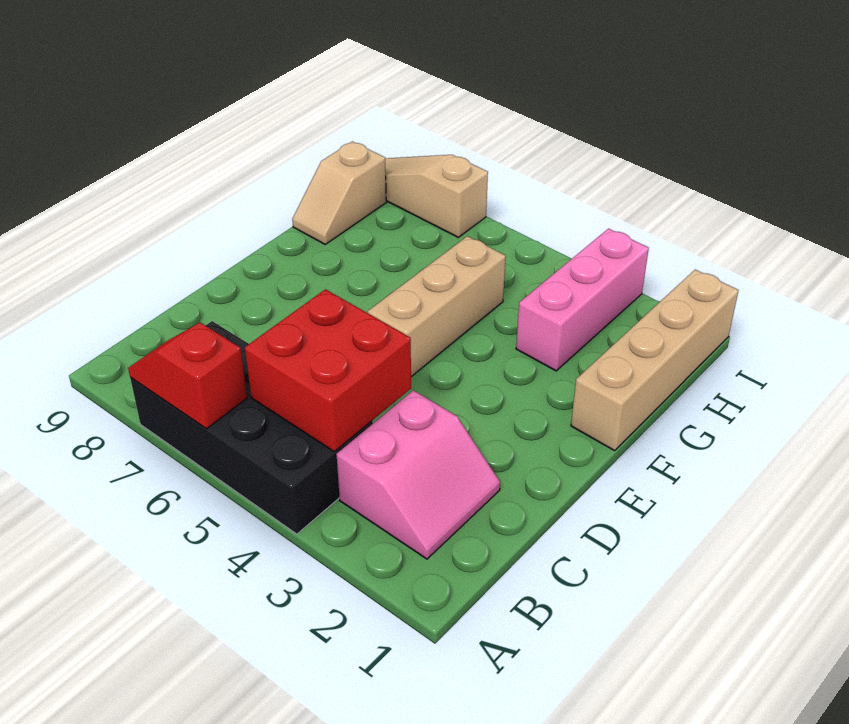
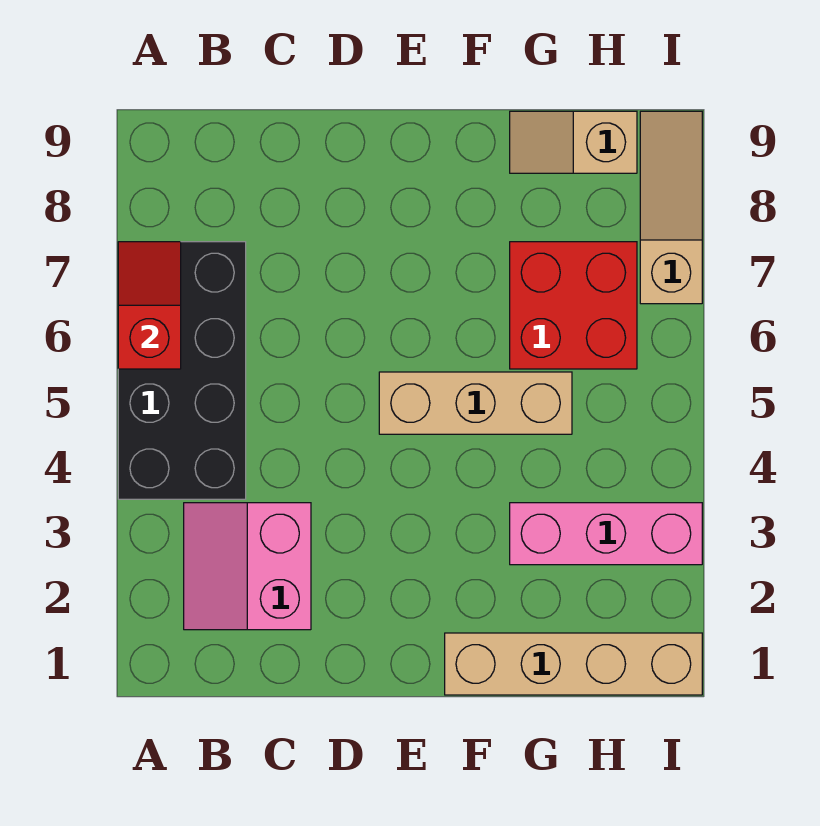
pink 2x2 slope [337,390,500,559] -> pink 2x2 slope turned to [184,503,311,630]
red 2x2 brick [245,289,411,451] -> red 2x2 brick moved to [510,242,637,369]

